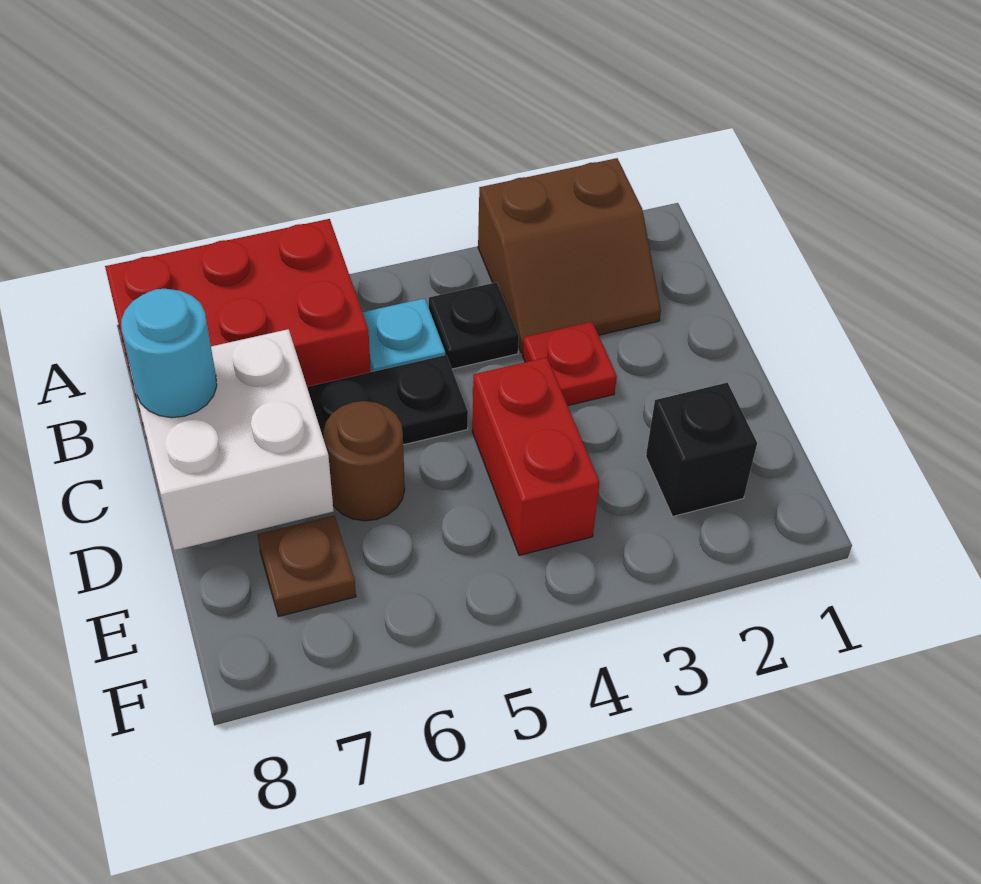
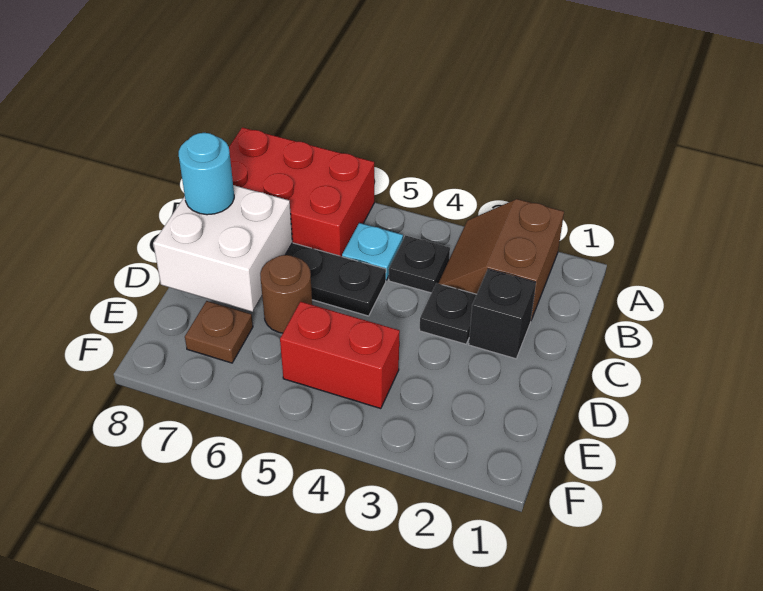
brown 2x2 slope [478,158,661,353] -> brown 2x2 slope turned to [438,199,564,320]
red 1x1 plate [522,322,617,406] -> black 1x1 plate [419,283,477,344]
red 1x2 brick [472,357,600,555] -> red 1x2 brick turned to [280,302,400,409]
black 1x1 brick [646,383,757,516] -> black 1x1 brick moved to [469,269,536,359]

